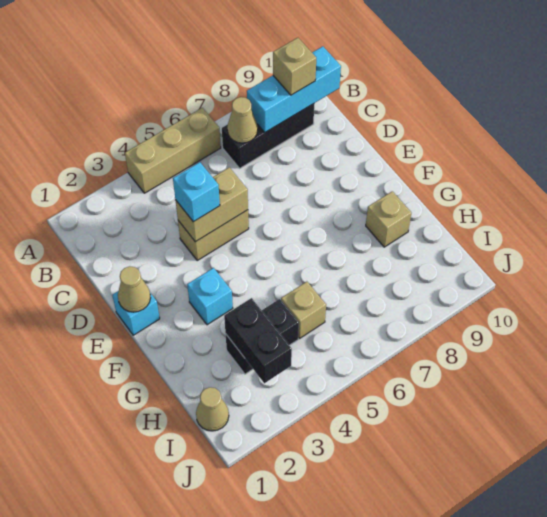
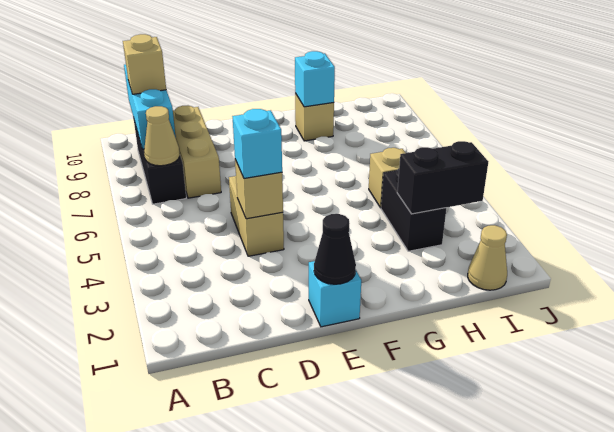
tan 1x3 brick [125,108,221,193] -> tan 1x3 brick moved to [173,106,221,198]
tan 1x2 brick [175,167,248,242] -> tan 1x1 brick [235,160,283,219]
tan 1x1 cone [118,266,151,312] -> black 1x1 cone [314,214,356,284]
cyan 1x1 brick [187,268,233,325] -> cyan 1x1 brick moved to [295,51,335,107]

